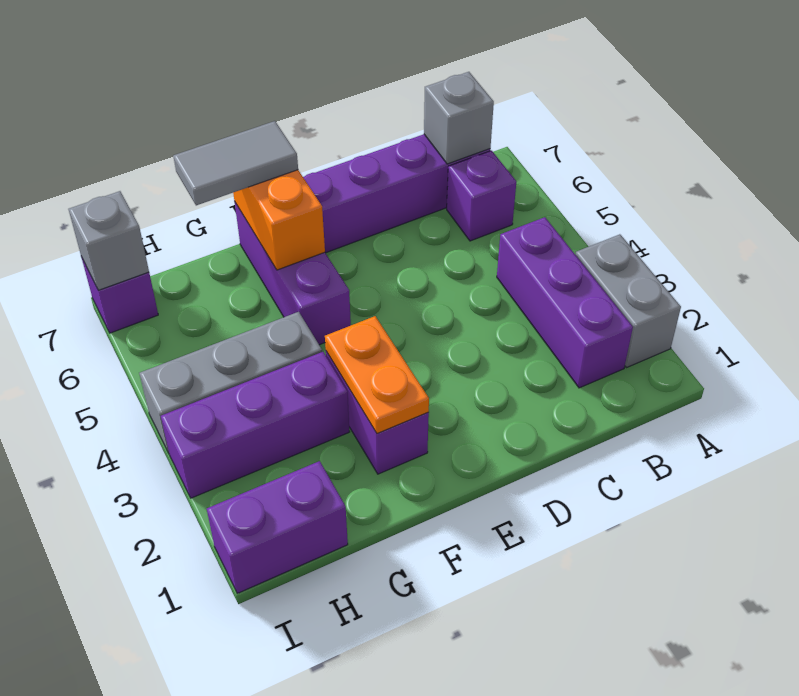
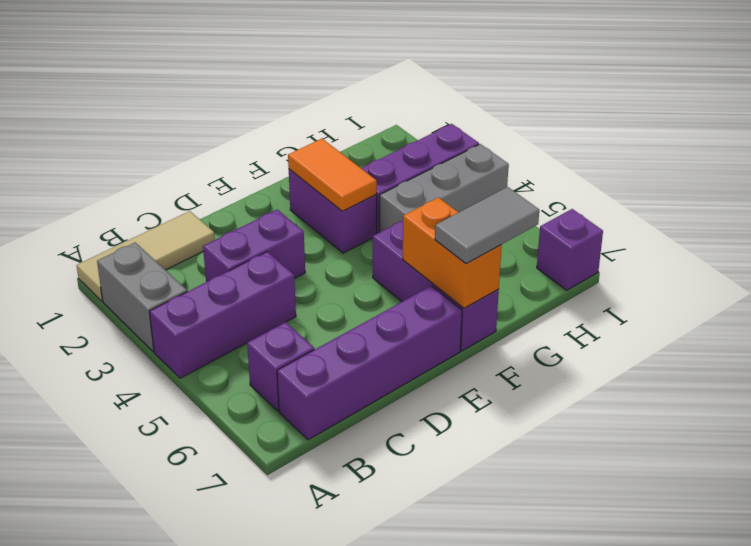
none -> tan 1x3 tile [77,211,215,301]
purple 1x3 brick [497,217,633,388] -> purple 1x3 brick turned to [149,252,296,378]
grey 1x1 brick [424,72,494,164] -> none
orange 1x2 plate [325,316,429,434] -> orange 1x2 tile [288,139,377,211]
purple 1x2 brick [207,461,348,593] -> purple 1x2 brick moved to [203,210,305,282]
grey 1x1 brick [68,191,149,290] -> none

